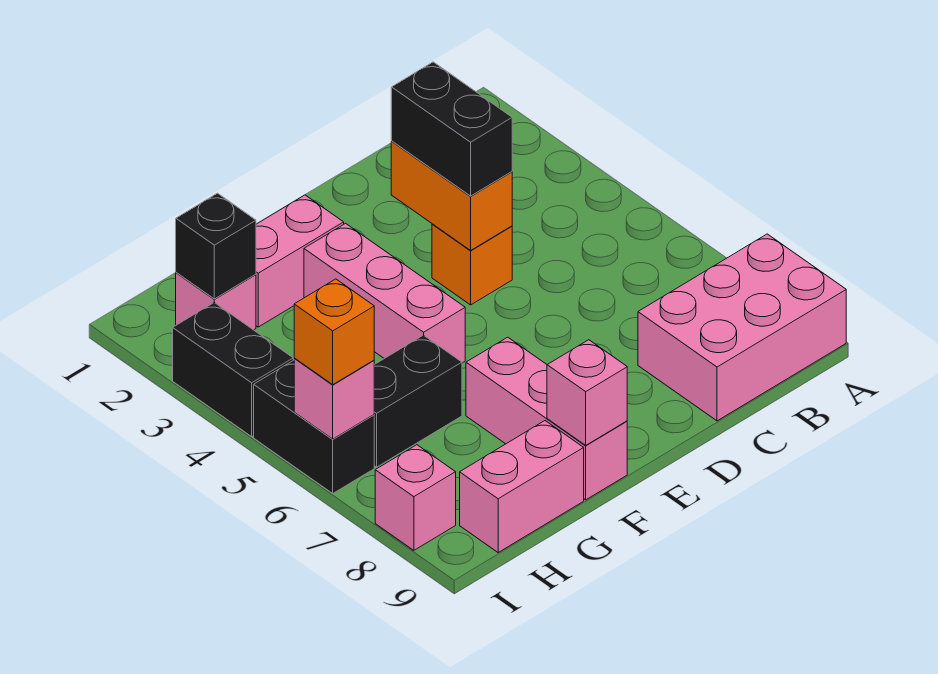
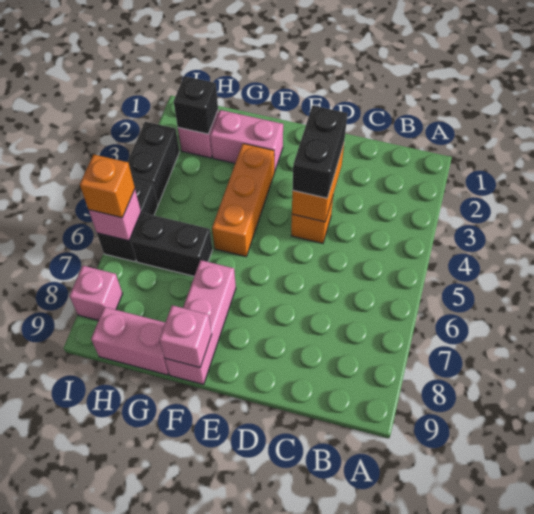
pink 2x3 brick [638,234,846,421] -> none
pink 1x3 brick [304,223,465,363] -> orange 1x3 brick [212,144,274,257]

